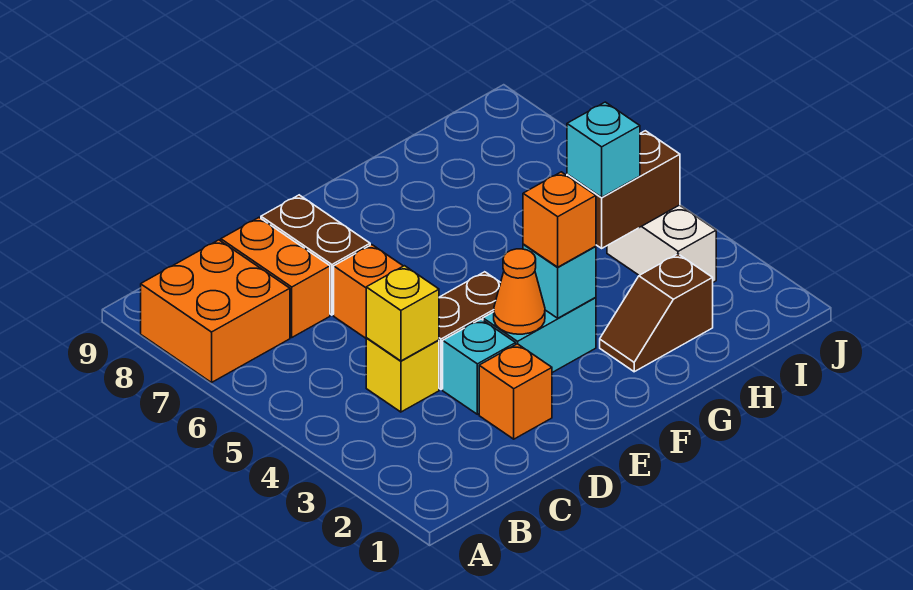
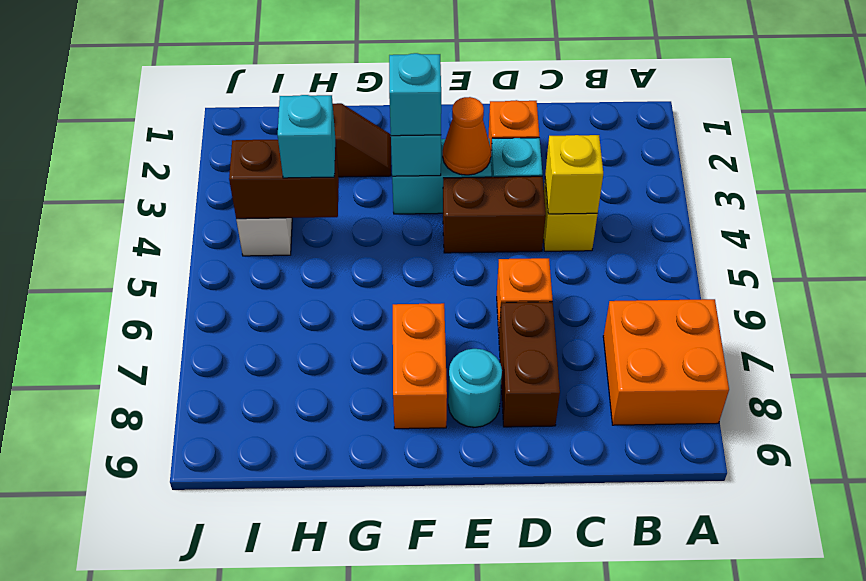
orange 1x2 brick [221,218,330,337] -> orange 1x2 brick moved to [393,303,447,429]
none -> cyan 1x1 round brick [448,349,502,427]
orange 1x1 brick [523,172,596,267] -> cyan 1x1 brick [389,53,441,136]

